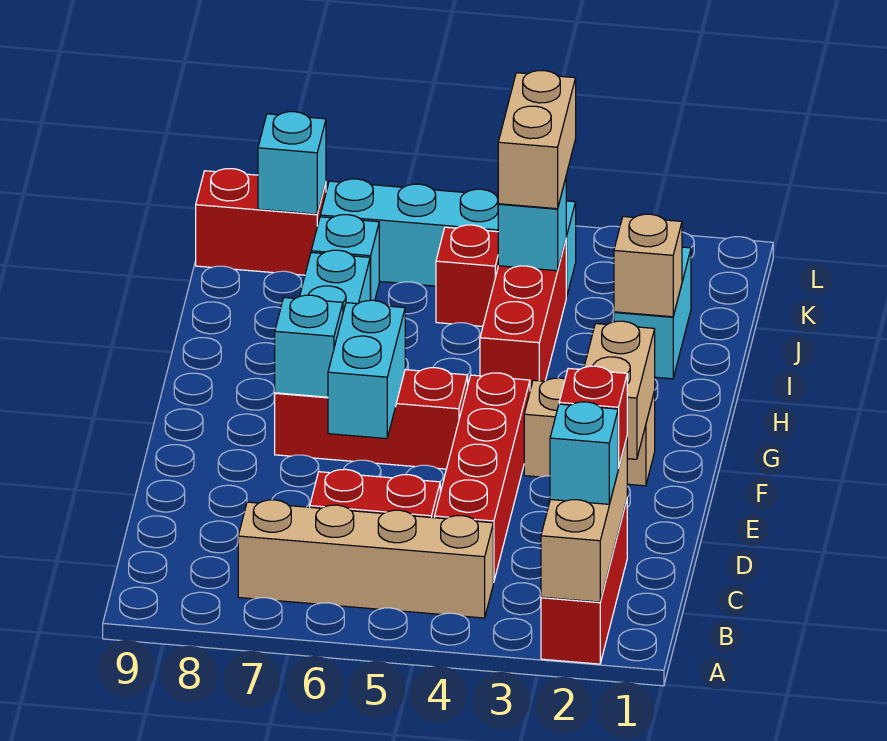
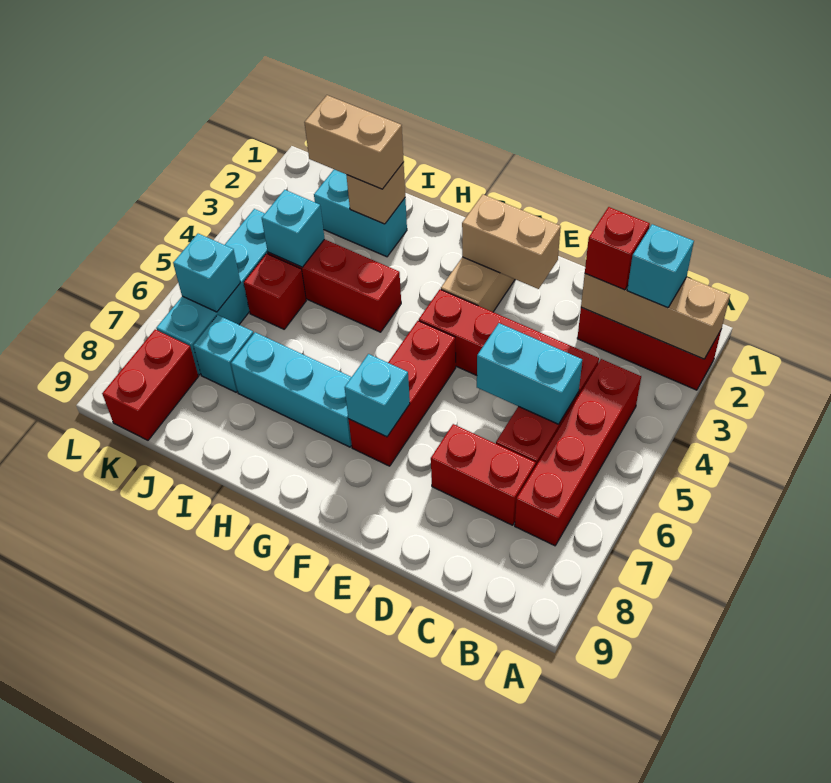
tan 1x4 brick [238,500,493,618] -> red 1x4 brick [515,359,641,546]
none -> red 1x2 brick [431,424,536,525]
cyan 1x2 brick [328,300,405,439] -> cyan 1x2 brick moved to [477,323,582,424]
tan 1x2 brick [498,71,576,209] -> tan 1x2 brick moved to [304,95,404,189]
cyan 1x1 brick [258,112,326,214] -> cyan 1x1 brick moved to [173,234,241,312]

